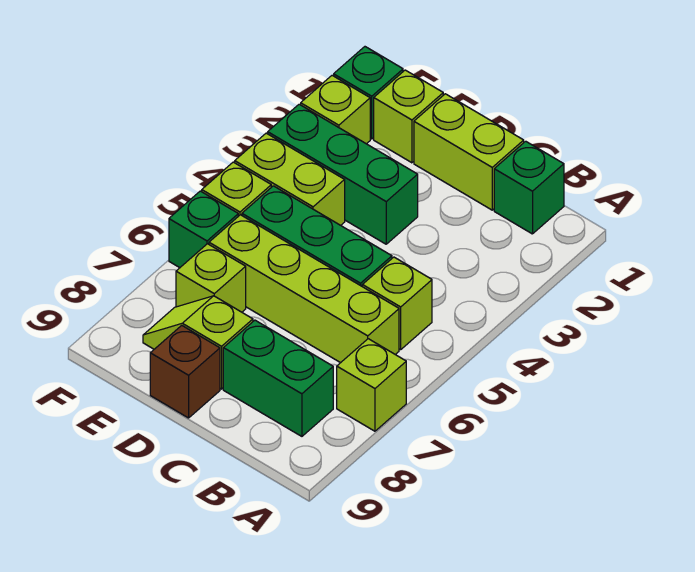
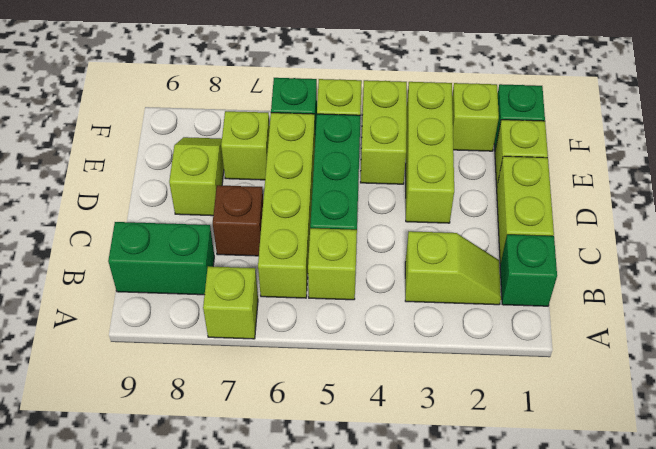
none -> lime 1x2 slope [405,231,501,305]
green 1x2 brick [223,320,333,436] -> green 1x2 brick turned to [108,222,214,295]
green 1x3 brick [268,104,418,244] -> lime 1x3 brick [406,82,454,223]
brown 1x1 brick [150,325,220,418] -> brown 1x1 brick moved to [213,185,263,256]

